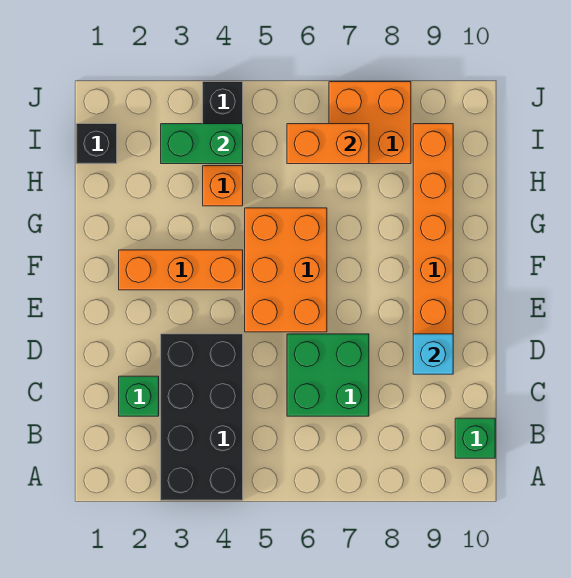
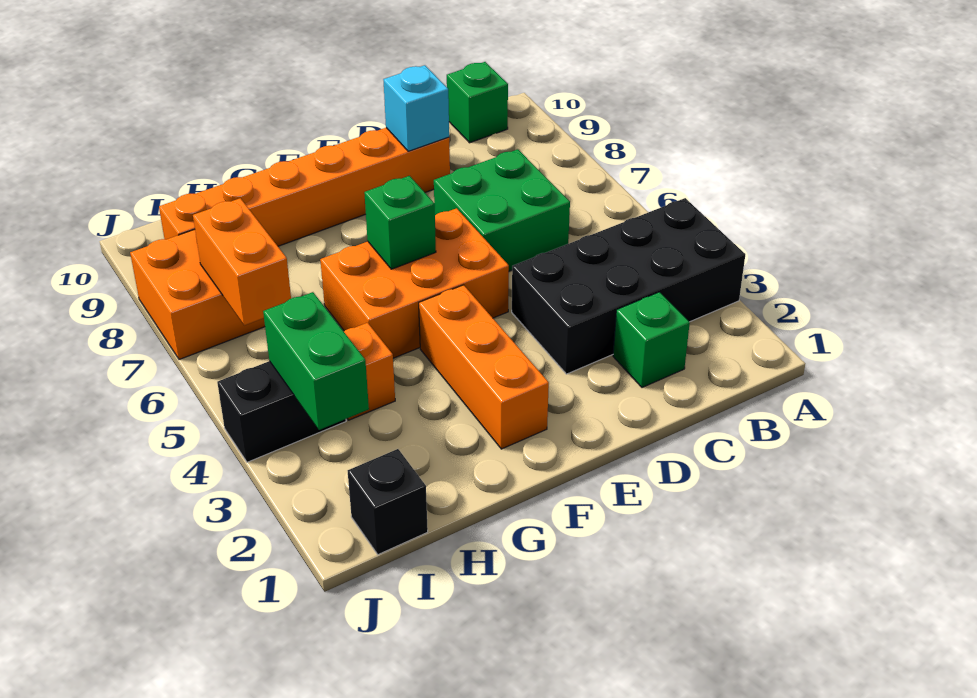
none -> green 1x1 brick [364,176,436,269]

